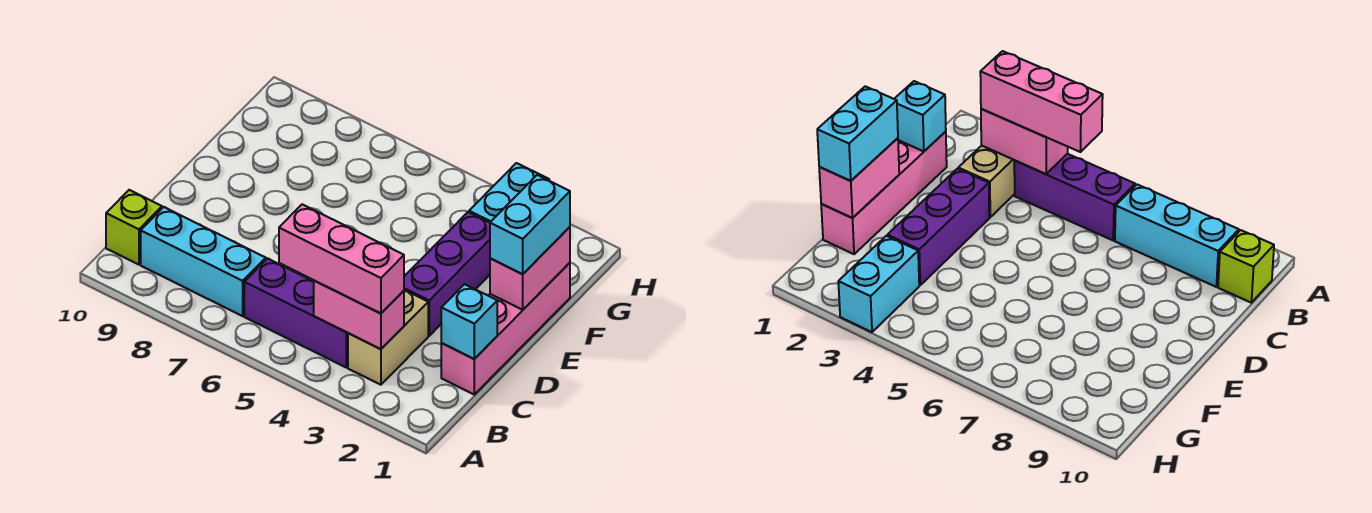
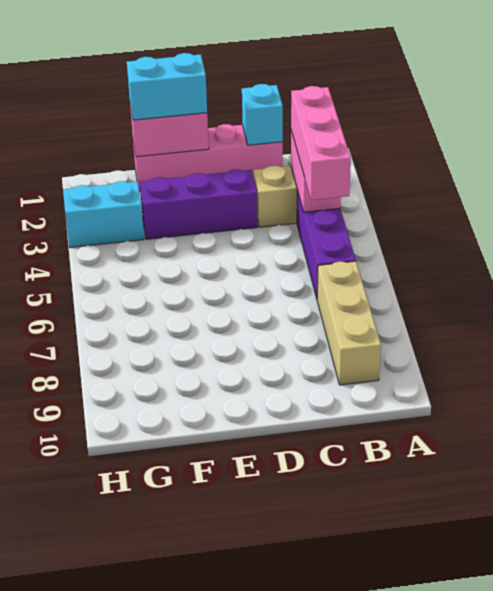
cyan 1x3 brick [141,207,266,316] -> tan 1x3 brick [317,261,381,385]
lime 1x1 brick [106,190,162,265] -> none

